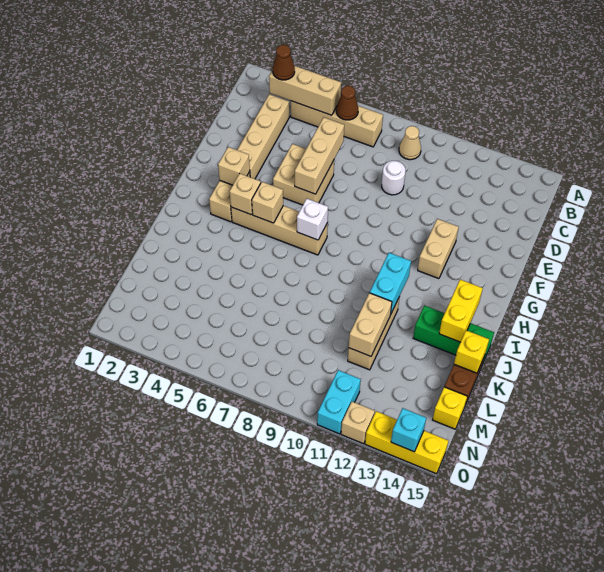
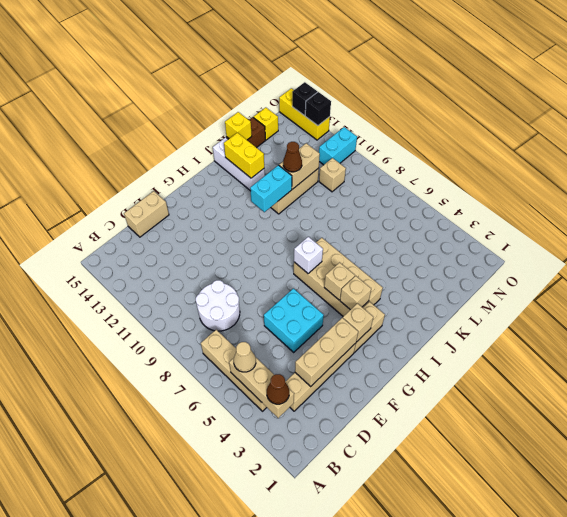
brown 1x1 cone [336,86,358,120] -> brown 1x1 cone moved to [283,142,302,172]
tan 1x1 cone [399,126,421,160] -> tan 1x1 cone moved to [234,342,256,372]
tan 1x3 brick [295,117,344,194] -> tan 1x3 brick moved to [295,318,358,387]
white 1x1 round brick [382,161,406,195] -> white 2x2 round brick [196,280,240,331]
tan 2x2 brick [273,144,334,205] -> cyan 2x2 brick [264,289,324,352]
tan 1x2 brick [418,219,459,279] -> tan 1x2 brick moved to [124,191,169,237]
tan 1x4 brick [231,206,328,255] -> tan 2x4 brick [294,238,383,316]
yellow 1x2 brick [439,280,483,342] -> yellow 1x2 brick turned to [224,133,264,178]
green 1x3 brick [413,305,494,363] -> white 1x3 brick [213,137,265,191]
tan 1x1 brick [341,402,375,444] -> tan 1x1 brick moved to [319,158,346,192]
none -> black 1x1 brick [305,92,331,126]
cyan 1x1 brick [391,408,426,452] -> black 1x1 brick [292,82,317,116]

